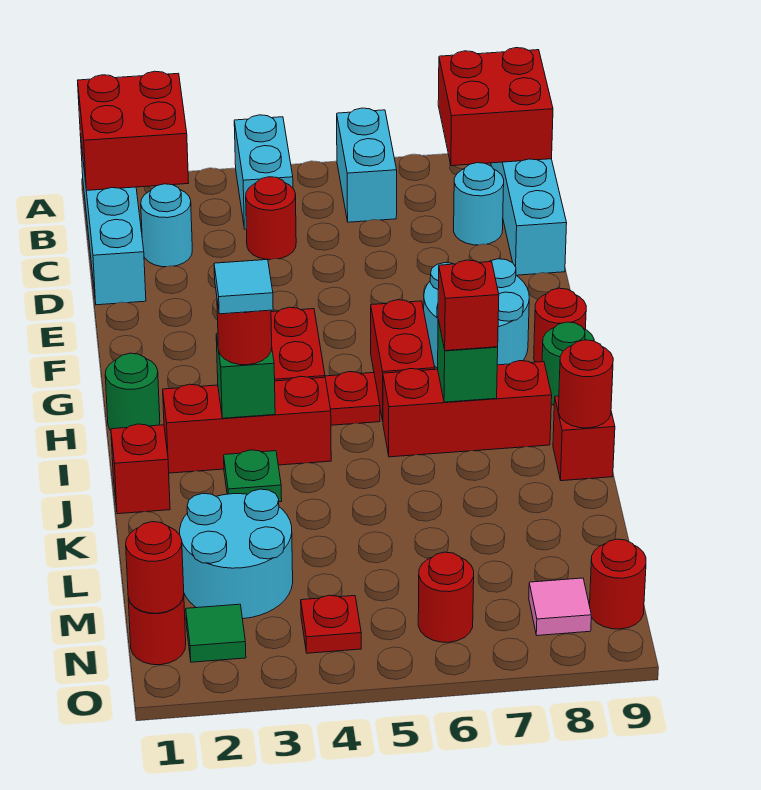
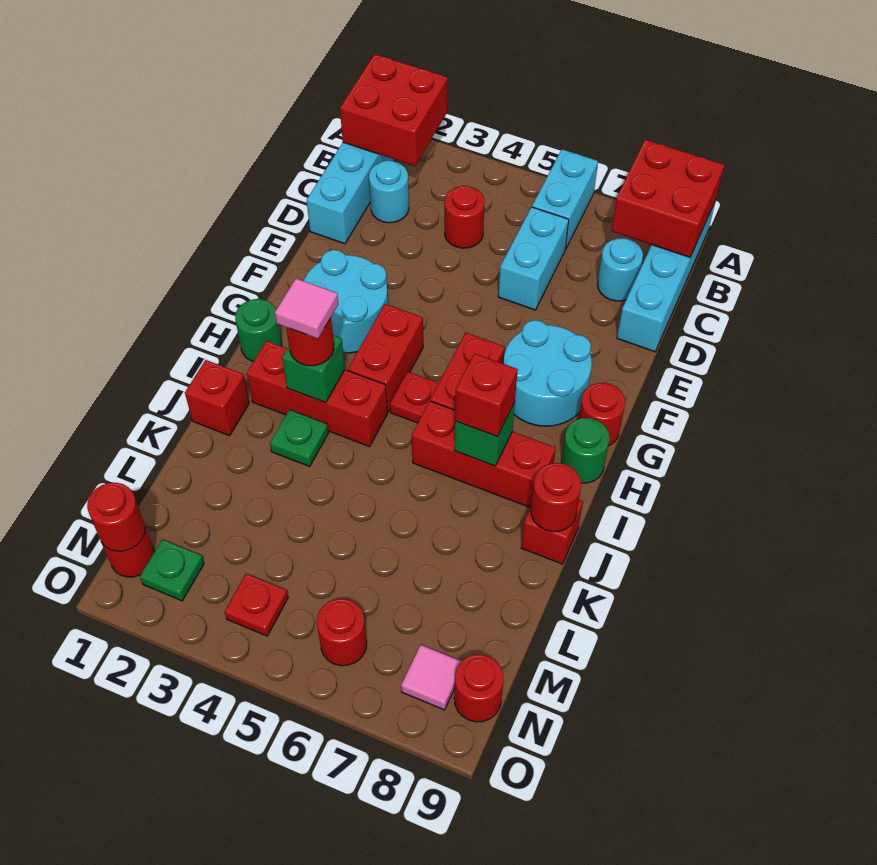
cyan 1x2 brick [234,115,293,229] -> cyan 1x2 brick moved to [498,207,569,310]
cyan 1x1 tile [214,260,273,314] -> pink 1x1 tile [275,278,338,339]
cyan 2x2 round brick [180,489,293,619] -> cyan 2x2 round brick moved to [304,250,388,353]
green 1x1 tile [186,604,246,662] -> green 1x1 plate [140,539,204,601]

